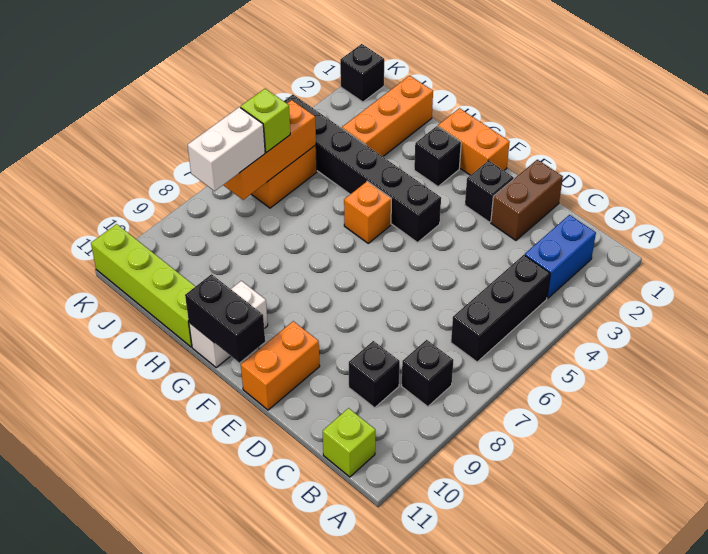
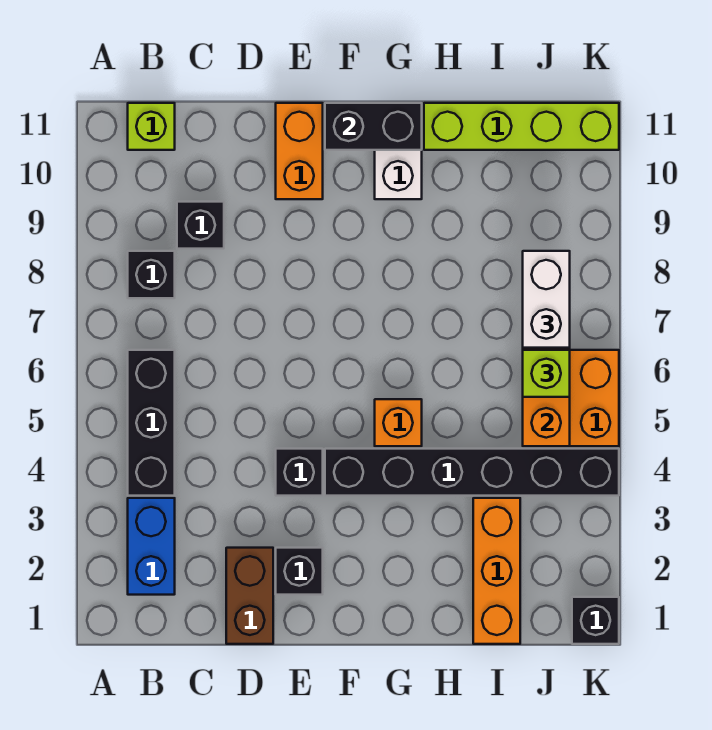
orange 1x2 brick [438,108,510,175] -> none
black 1x1 brick [414,126,461,186] -> black 1x1 brick moved to [276,449,323,496]

